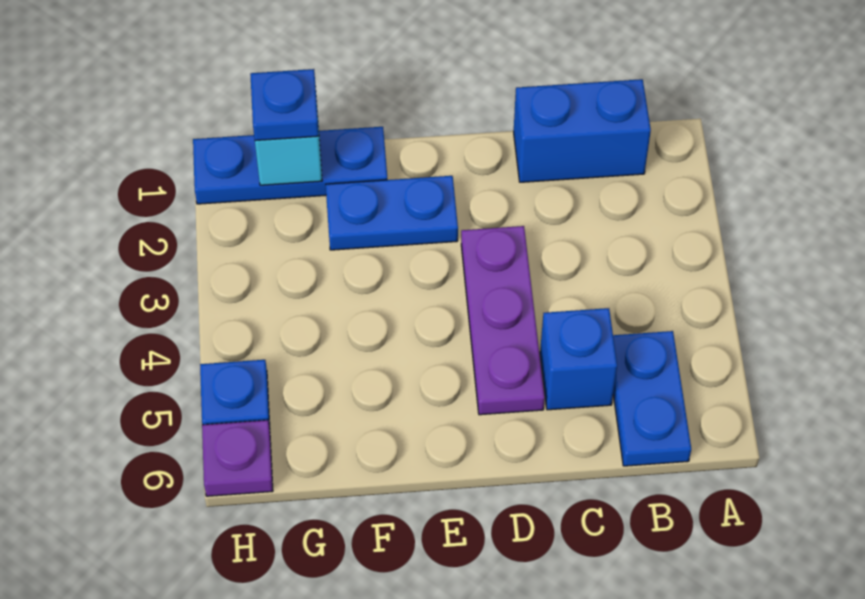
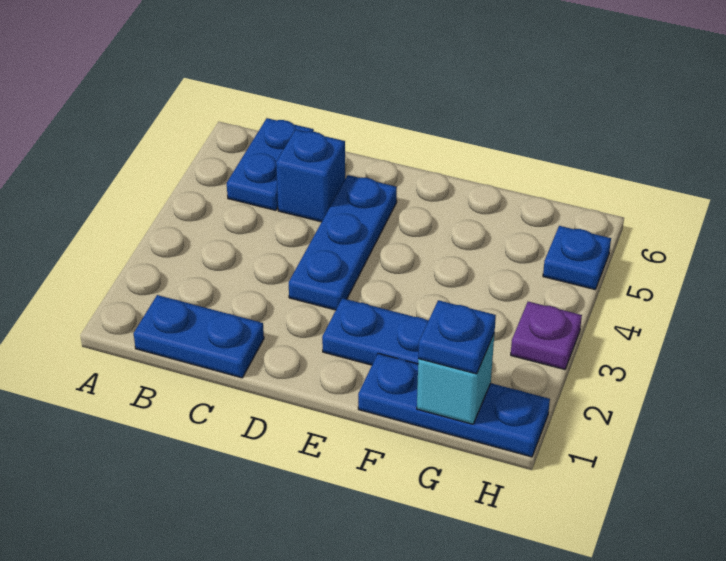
blue 1x2 brick [514,79,651,182] -> blue 1x2 plate [134,295,264,378]
purple 1x3 plate [461,226,545,415] -> blue 1x3 plate [289,175,397,310]
purple 1x1 plate [202,420,273,496] -> purple 1x1 plate moved to [511,302,582,369]

